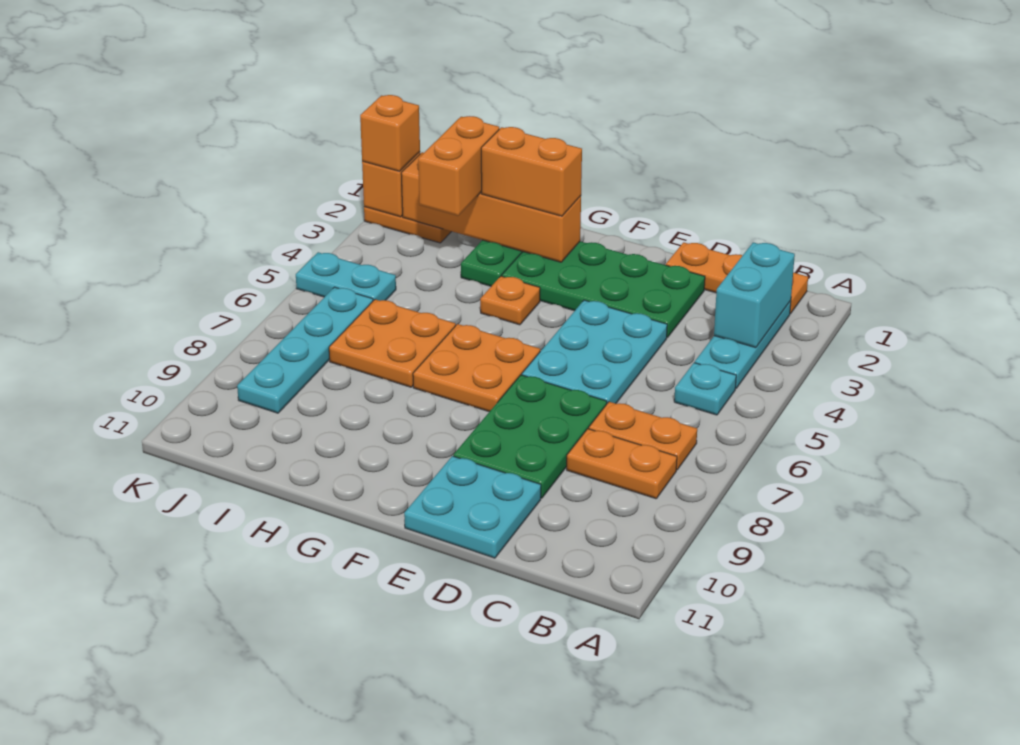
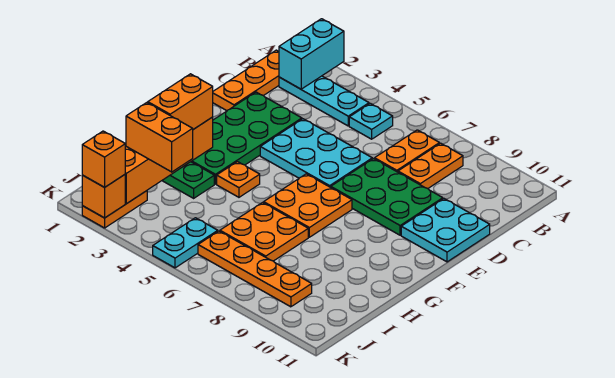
cyan 1x2 brick [714,242,795,348] -> cyan 1x2 brick turned to [279,19,344,89]
cyan 1x4 plate [237,287,373,413] -> orange 1x4 plate [198,231,312,307]

